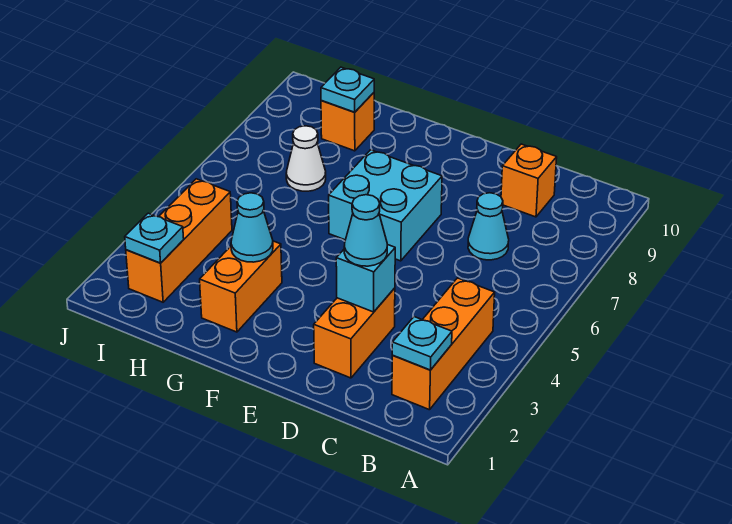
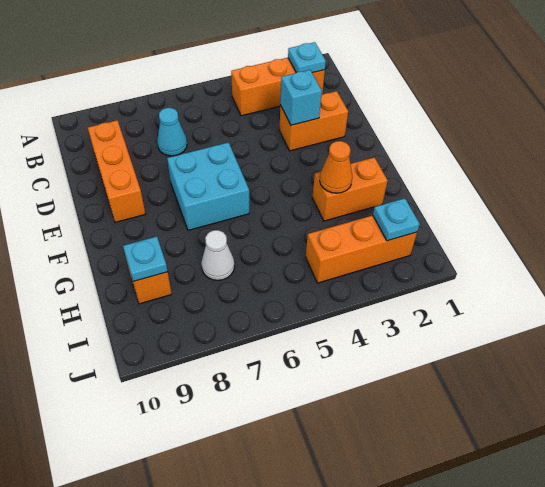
orange 1x1 brick [501,144,557,217] -> orange 1x3 brick [88,120,145,222]
cyan 1x1 cone [344,195,387,266] -> none
cyan 1x1 cone [231,193,273,262] -> orange 1x1 cone [320,141,352,193]

